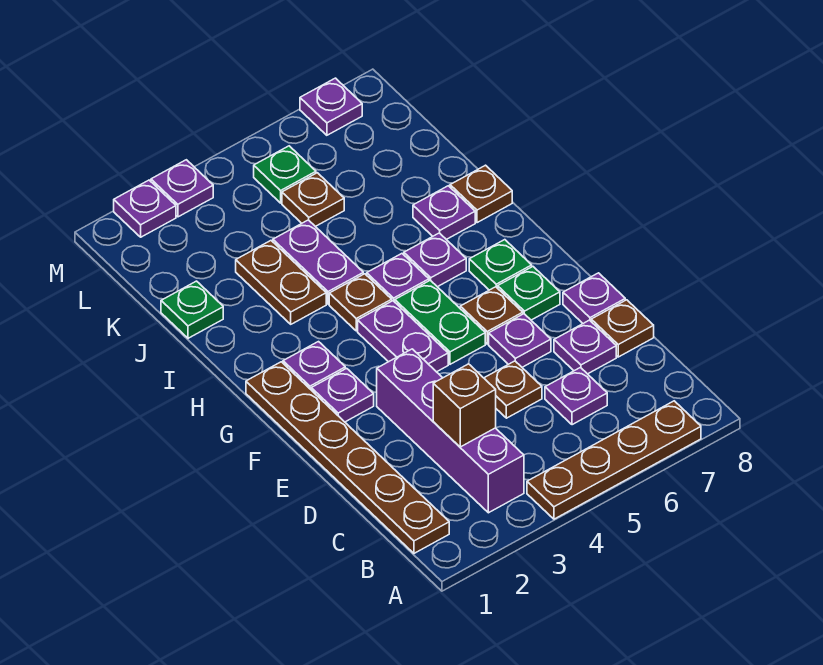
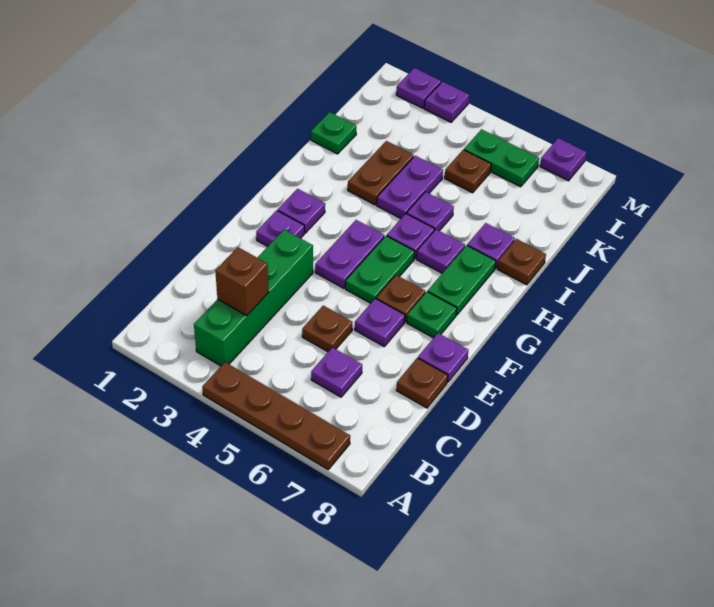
brown 1x6 plate [246,362,449,553] -> none
purple 1x4 brick [377,349,524,513] -> green 1x4 brick [194,230,313,366]
purple 1x1 plate [554,320,616,374] -> purple 1x1 plate moved to [407,192,454,231]
green 1x1 plate [469,240,532,290] -> green 1x2 plate [428,245,496,315]
brown 1x1 plate [329,274,392,331] -> none
green 1x1 plate [254,146,316,203] -> green 1x2 plate [464,129,539,187]

